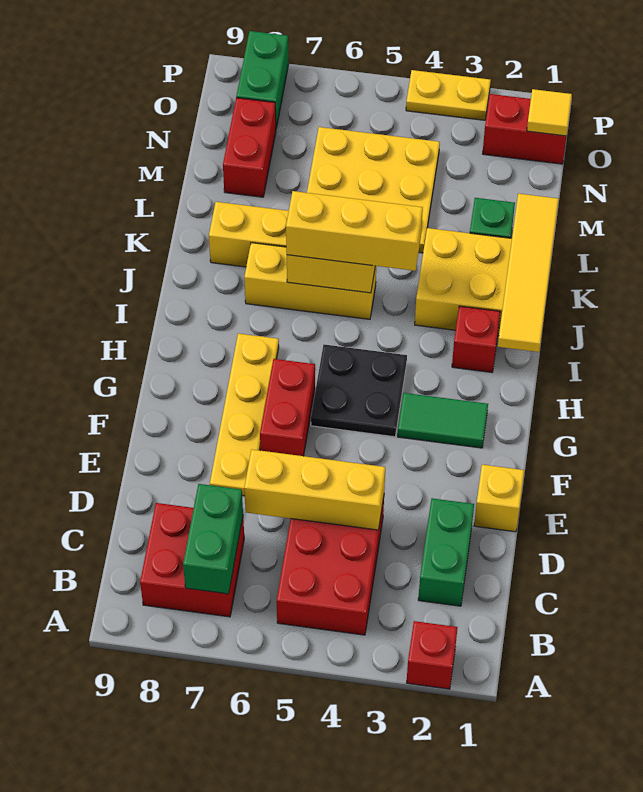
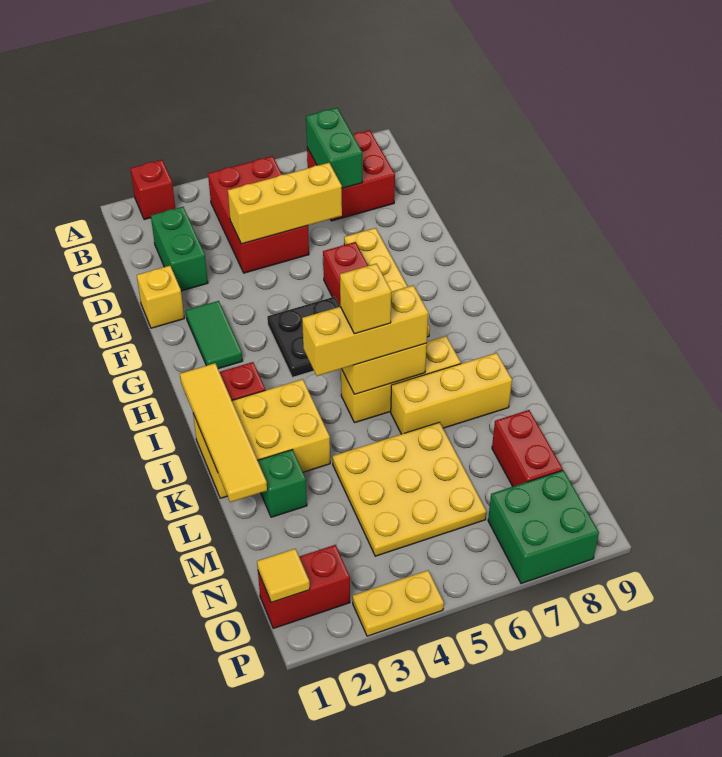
green 1x2 tile [398,393,488,448] -> green 1x2 tile turned to [186,301,243,369]
none -> yellow 1x1 brick [340,264,391,334]
green 1x2 brick [236,31,289,128] -> green 2x2 brick [488,470,599,584]

